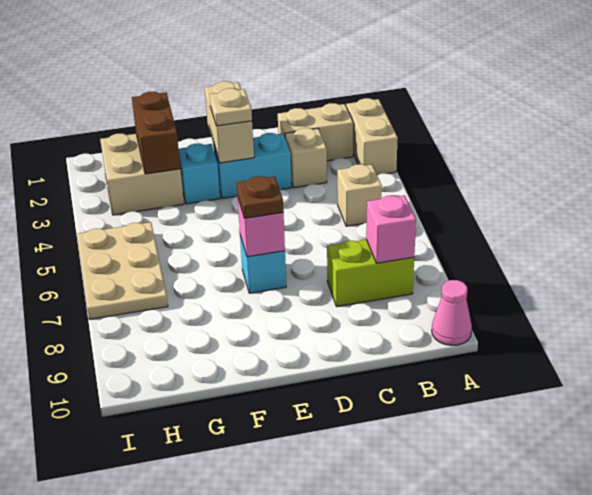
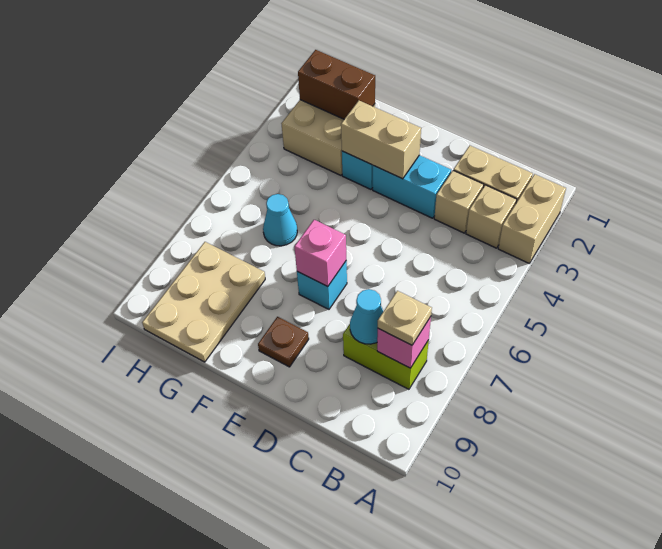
pink 1x1 cone [432,280,472,345] -> none
tan 1x1 brick [337,164,382,226] -> tan 1x1 brick moved to [466,185,517,248]
none -> cyan 1x1 cone [350,289,383,344]
tan 1x2 brick [205,81,254,163] -> tan 1x2 brick turned to [341,101,421,179]
tan 1x1 plate [209,88,252,126] -> tan 1x1 plate moved to [378,291,432,345]
brown 1x1 plate [236,176,284,218] -> brown 1x1 plate moved to [258,317,309,367]
brown 1x2 brick [132,92,180,174] -> brown 1x2 brick turned to [298,50,375,119]
none -> cyan 1x1 cone [263,194,297,246]
tan 2x3 plate [77,222,168,319] -> tan 2x3 plate moved to [142,242,265,362]

